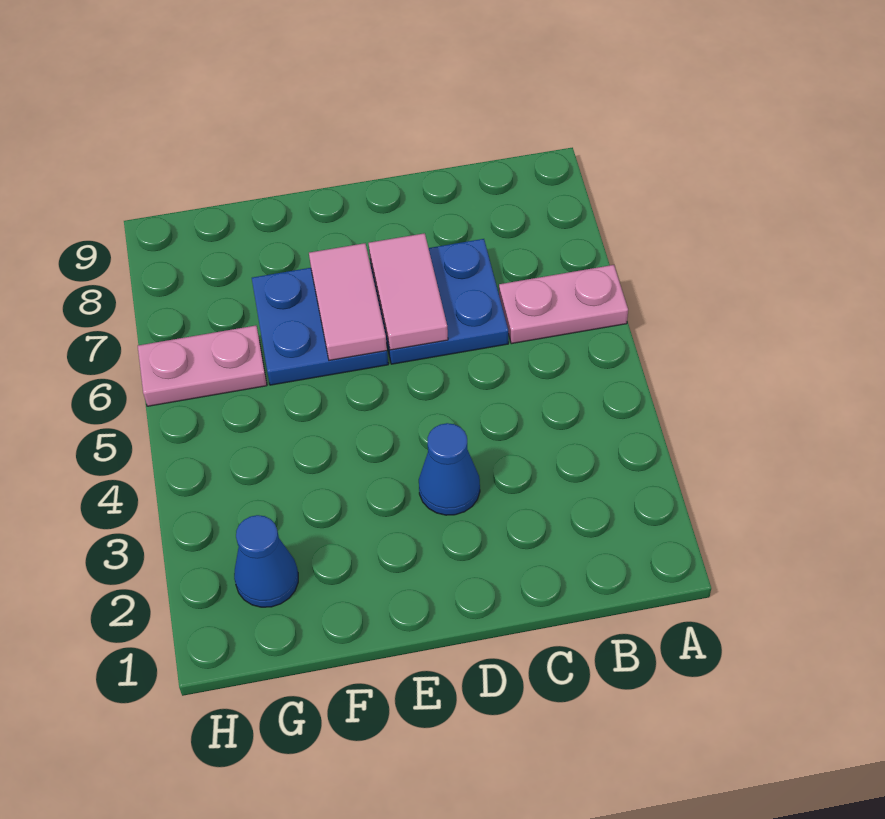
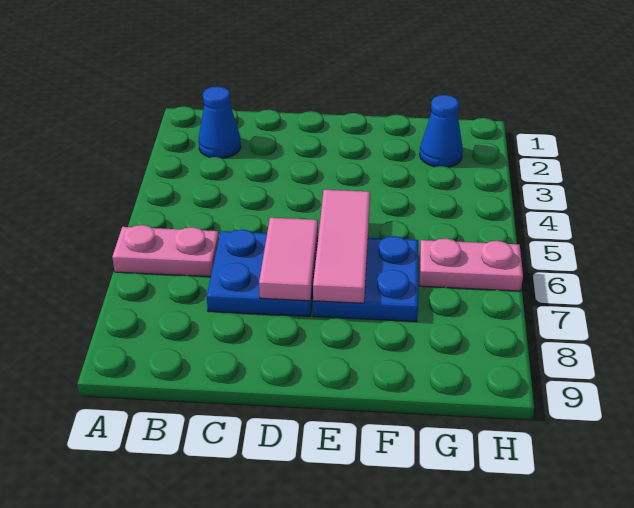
blue 1x1 cone [419,423,480,515] -> blue 1x1 cone moved to [199,86,241,158]
pink 1x2 tile [309,243,387,360] -> pink 1x3 tile [313,190,370,303]

